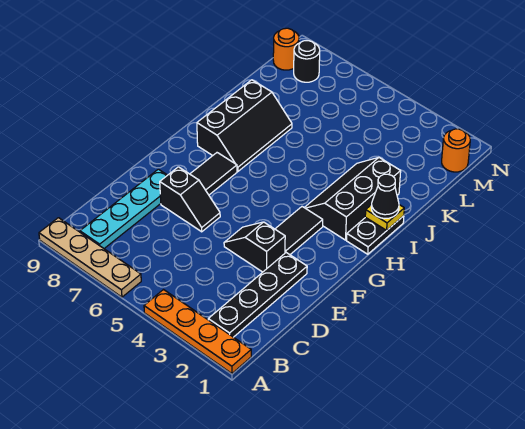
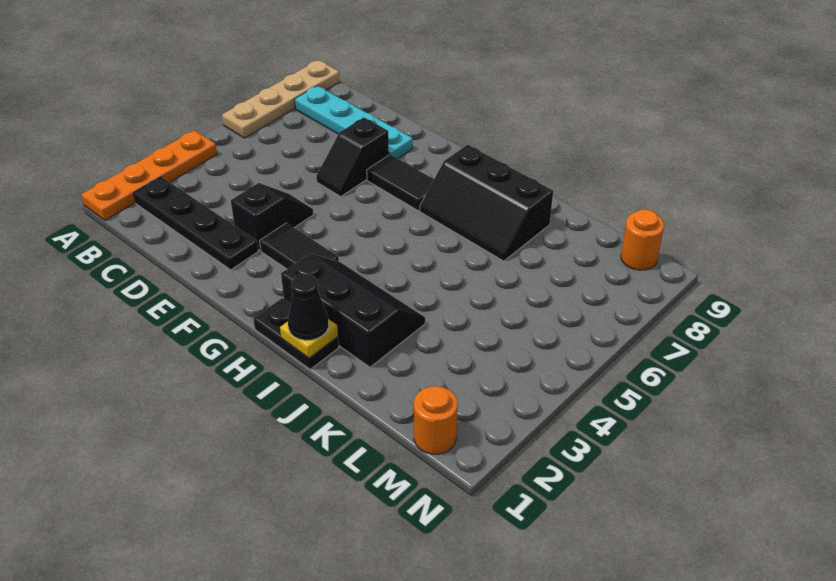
black 1x1 round brick [294,41,320,82] -> none

